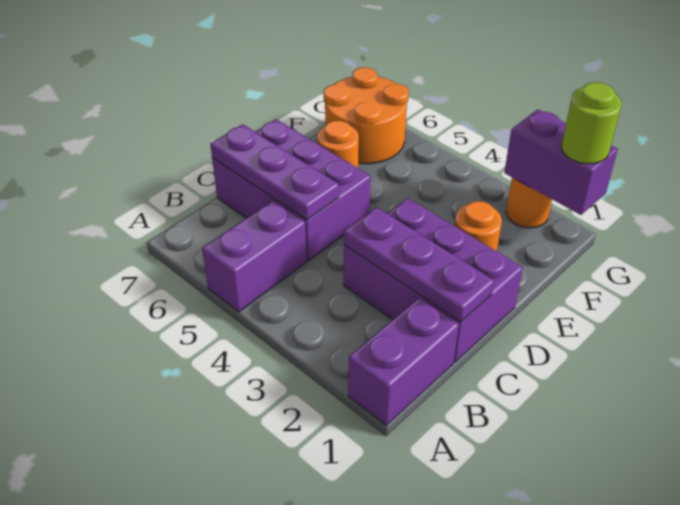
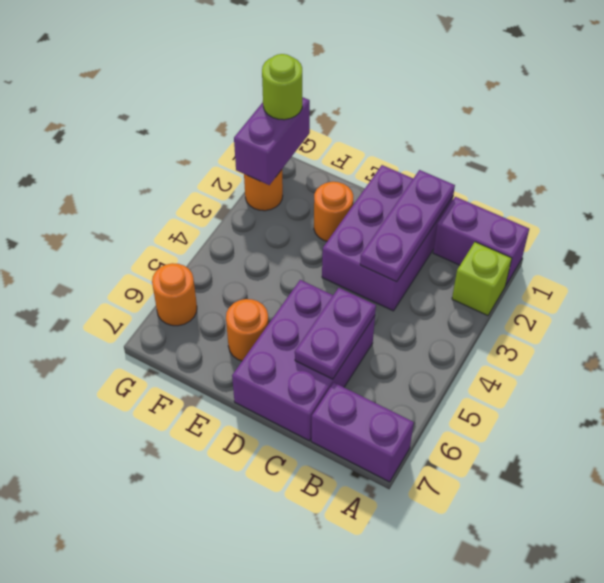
none -> lime 1x1 brick [452,242,512,316]
purple 1x2 brick [202,201,307,312] -> purple 1x2 brick moved to [311,383,414,482]
purple 1x3 plate [210,124,339,220] -> purple 1x2 plate [295,288,376,379]
orange 2x2 round brick [324,67,409,164] -> orange 1x1 round brick [152,263,197,326]

